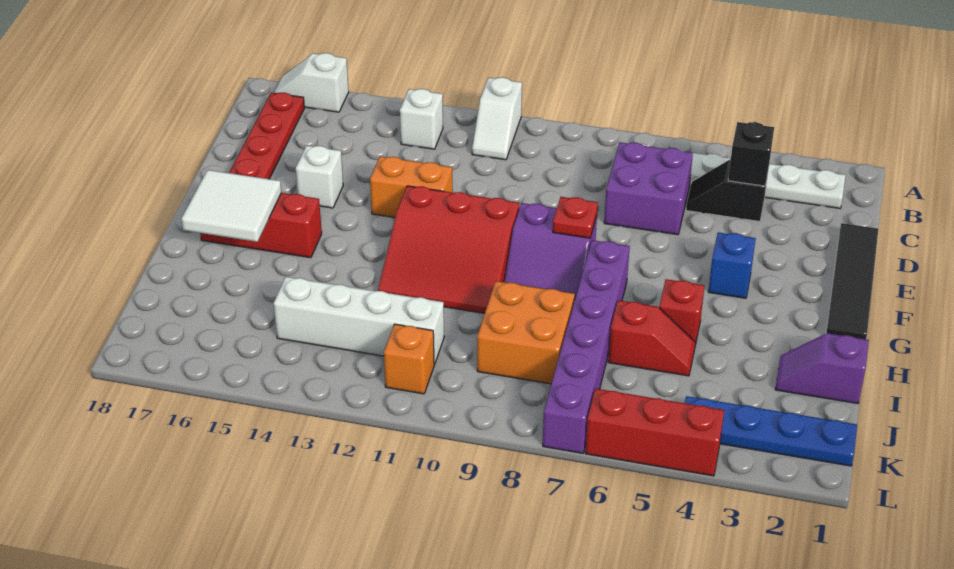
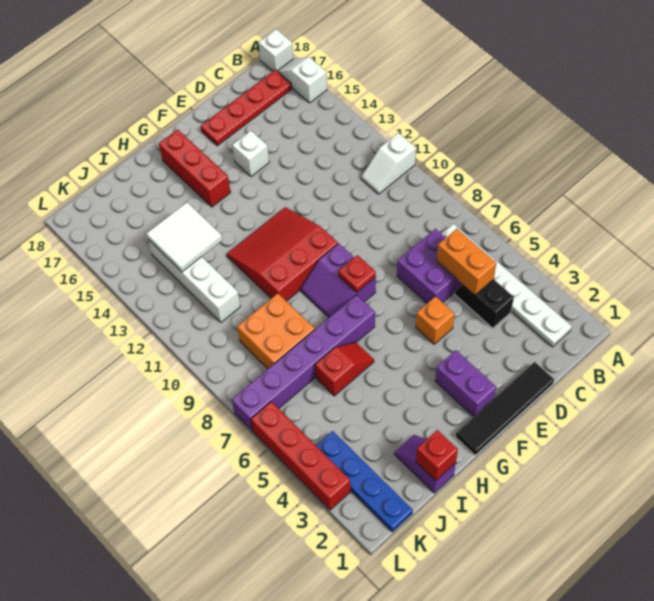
white 1x1 brick [400,89,443,149] -> white 1x1 brick moved to [258,29,293,71]
black 1x1 brick [728,122,774,186] -> none
orange 1x2 brick [370,157,453,218] -> orange 1x2 brick moved to [437,229,496,295]
none -> purple 1x2 brick [435,350,496,417]
blue 1x1 brick [708,232,756,298] -> none
red 3x3 slope [378,186,520,313] -> red 3x3 slope turned to [227,207,338,301]
white 2x2 tile [181,170,281,242] -> white 2x2 tile moved to [146,202,222,272]
red 1x1 brick [659,279,705,345] -> red 1x1 brick moved to [416,430,458,481]
red 1x2 slope [608,300,696,376] -> red 1x2 slope turned to [315,342,374,396]
orange 1x1 brick [384,324,434,394] -> orange 1x1 brick moved to [416,296,454,344]
red 1x3 brick [585,389,724,476] -> red 1x4 brick [251,402,350,510]

